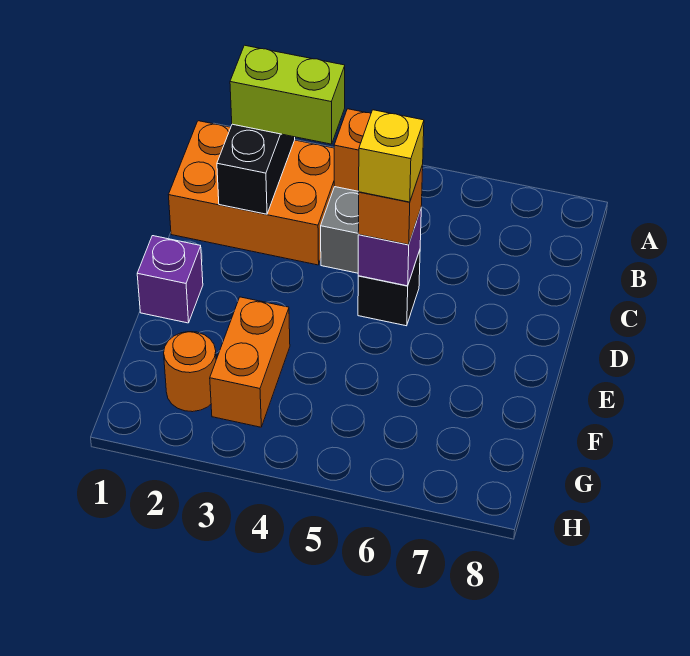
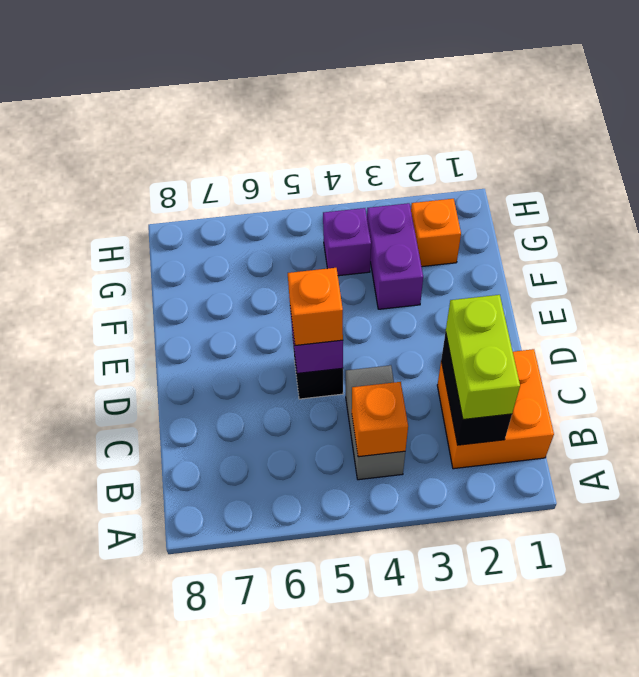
orange 2x3 brick [169,121,334,265] -> orange 2x2 brick [437,349,554,469]
lime 1x2 brick [230,45,345,144] -> lime 1x2 brick turned to [446,295,520,420]
yellow 1x1 brick [359,110,424,202] -> none
purple 1x1 brick [137,236,203,323] -> purple 1x1 brick moved to [323,208,371,276]
orange 1x2 brick [210,297,290,427] -> purple 1x2 brick [367,203,423,309]
orange 1x1 round brick [164,332,216,412] -> orange 1x1 brick [411,199,461,267]

